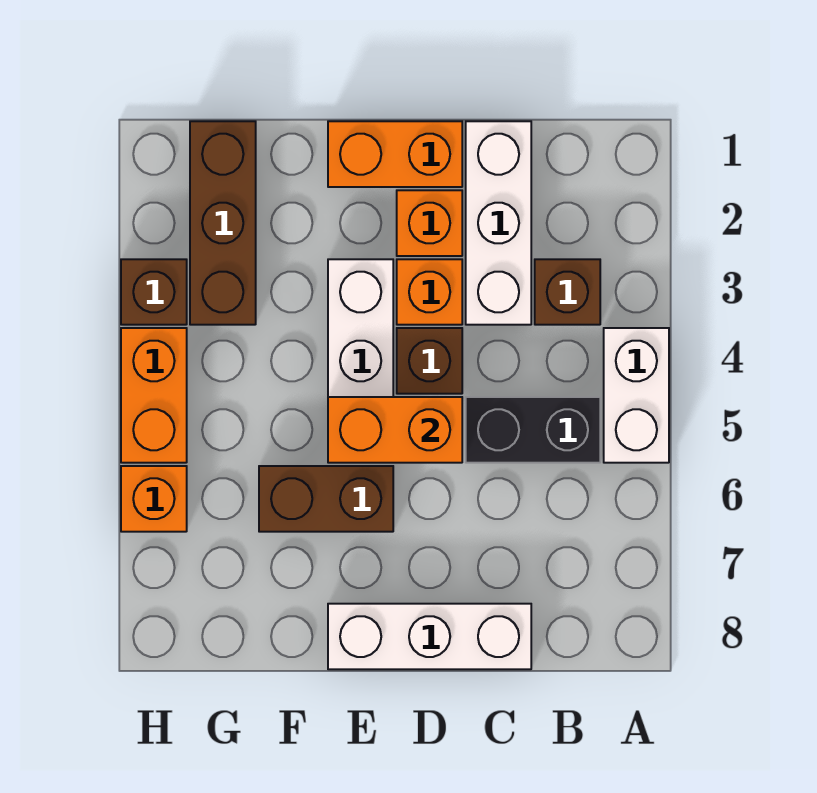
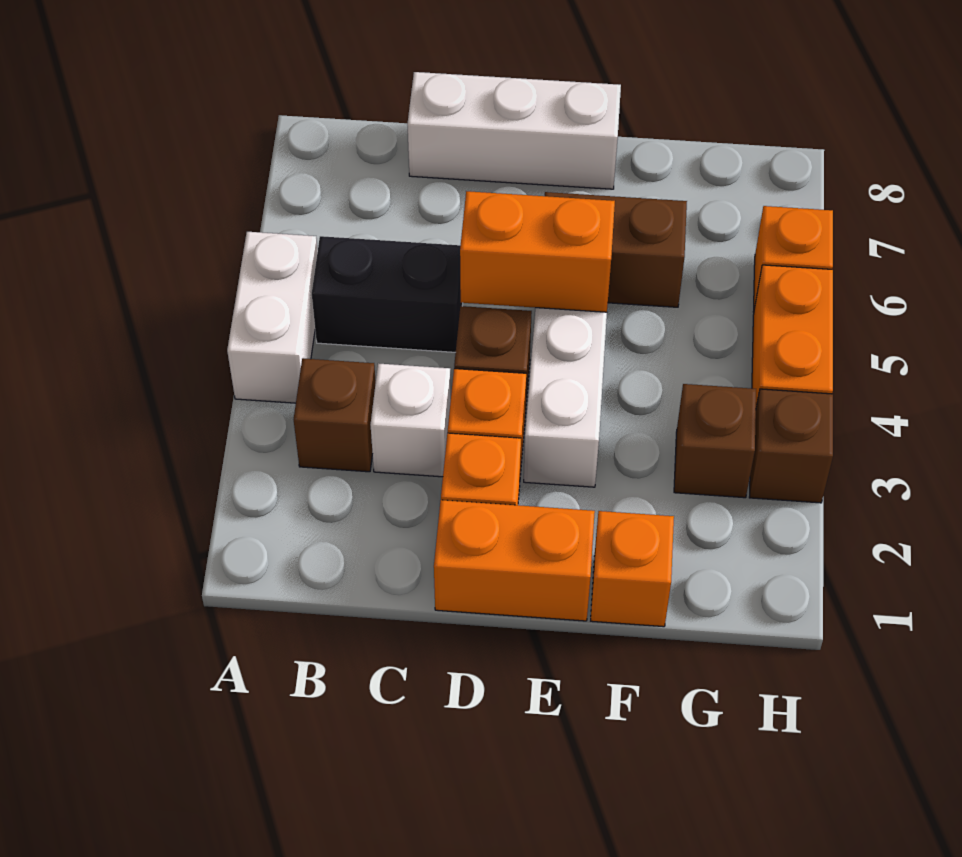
white 1x3 brick [466,121,531,325] -> white 1x1 brick [371,363,451,477]
none -> orange 1x1 brick [591,511,674,627]
brown 1x3 brick [190,121,256,325] -> brown 1x1 brick [674,384,756,498]

